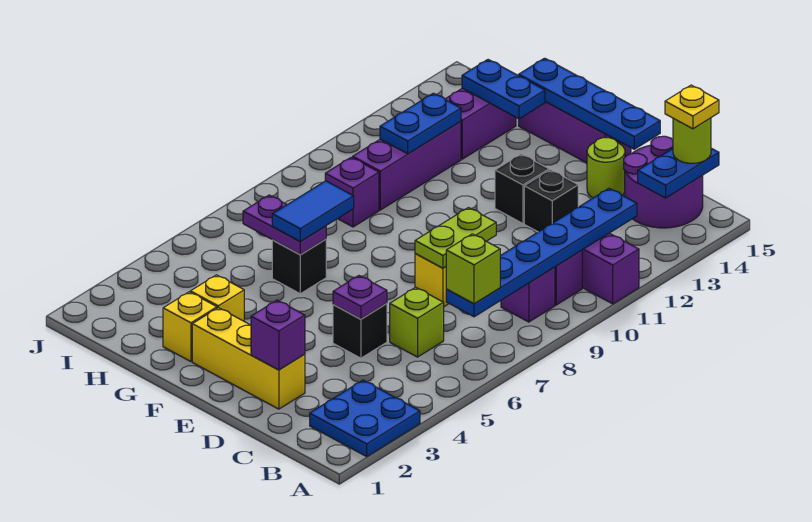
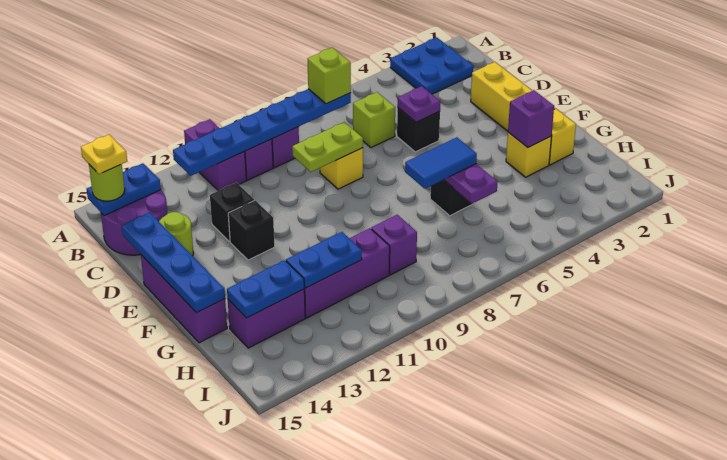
purple 1x1 brick [251,300,305,370] -> purple 1x1 brick moved to [508,90,554,148]
blue 1x2 plate [462,60,545,119] -> blue 1x2 plate turned to [227,260,304,318]

